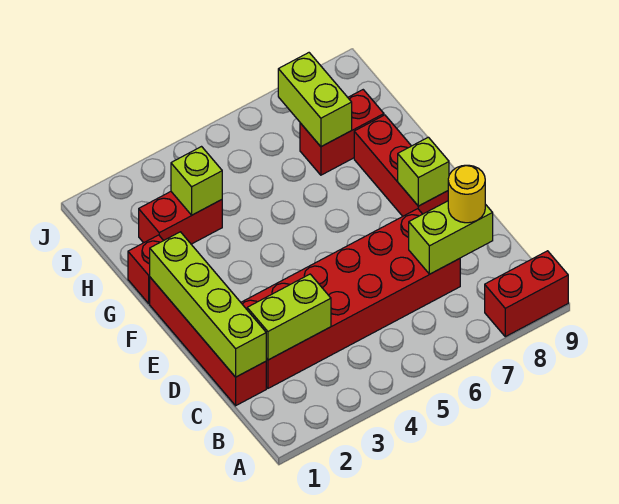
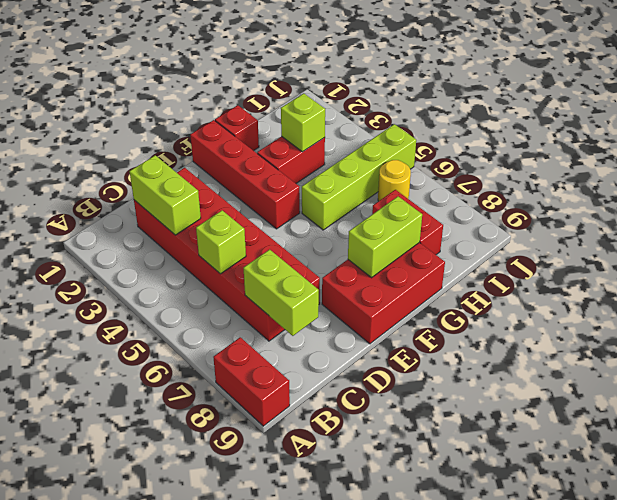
red 1x4 brick [150,277,266,406] -> red 1x4 brick turned to [190,120,300,229]
lime 1x4 brick [150,232,266,377] -> lime 1x4 brick moved to [302,124,416,230]
yellow 1x1 round brick [448,165,485,223] -> yellow 1x1 round brick moved to [378,160,411,201]
red 1x3 brick [354,115,448,216] -> red 2x3 brick [322,242,445,344]
lime 1x1 brick [398,137,449,206] -> lime 1x1 brick moved to [196,211,246,274]
red 1x2 brick [139,192,222,244] -> red 1x2 brick turned to [257,136,325,183]
lime 1x2 brick [278,53,352,147] -> lime 1x2 brick moved to [348,197,422,278]

